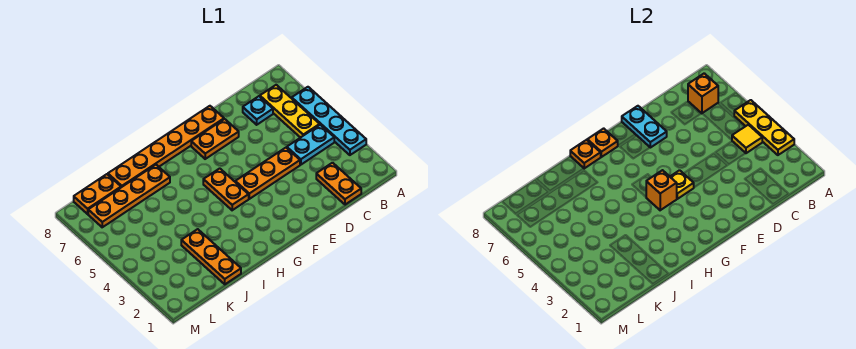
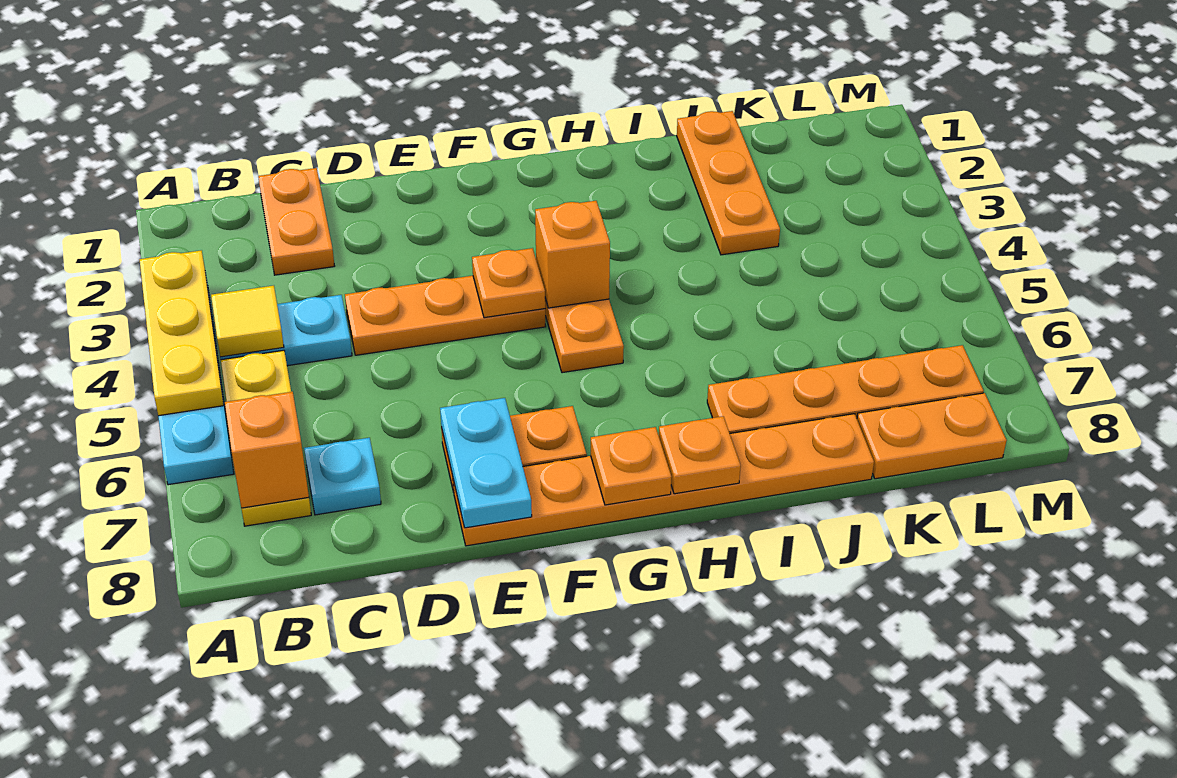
yellow 1x1 plate [670,170,694,199] -> orange 1x1 plate [472,248,545,318]

